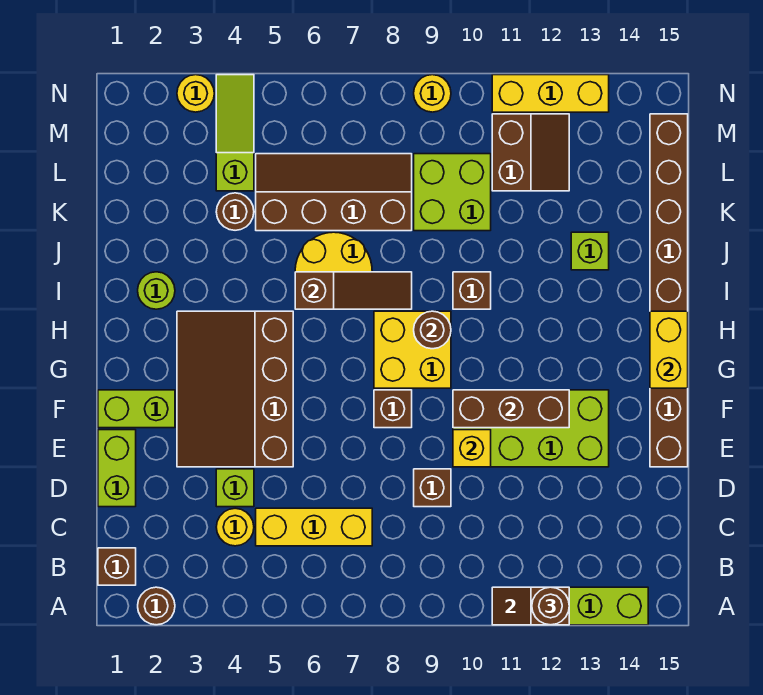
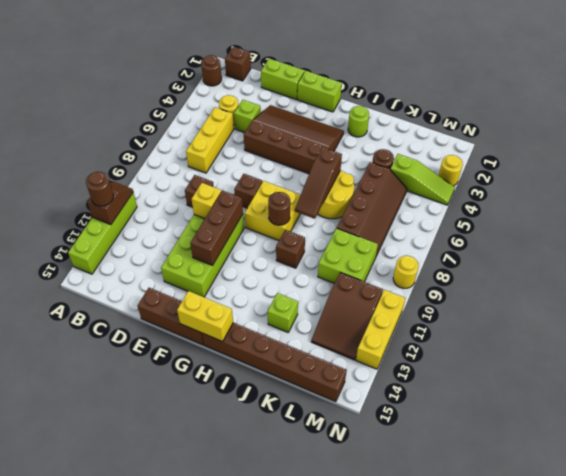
lime 1x2 brick [98,390,175,428] -> lime 1x2 brick turned to [297,71,342,112]
brown 2x2 slope [492,114,569,191] -> brown 2x3 slope [311,273,383,360]

